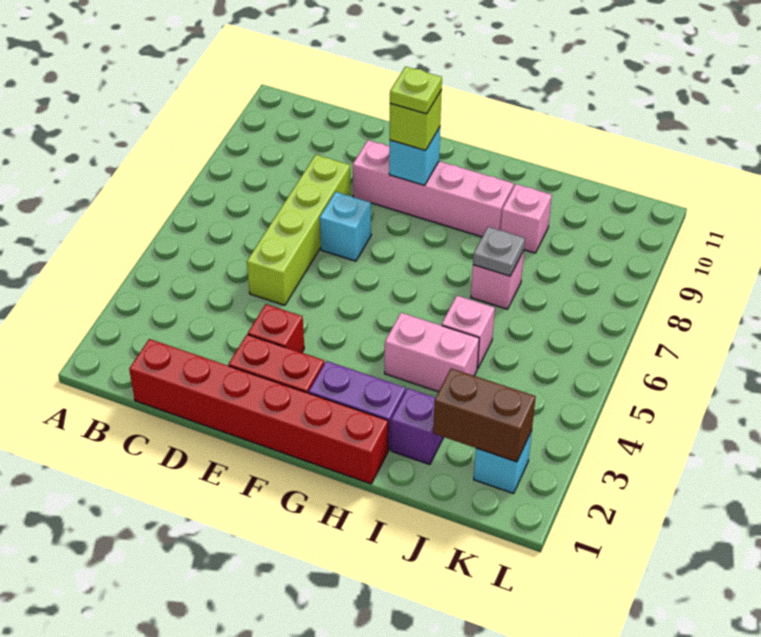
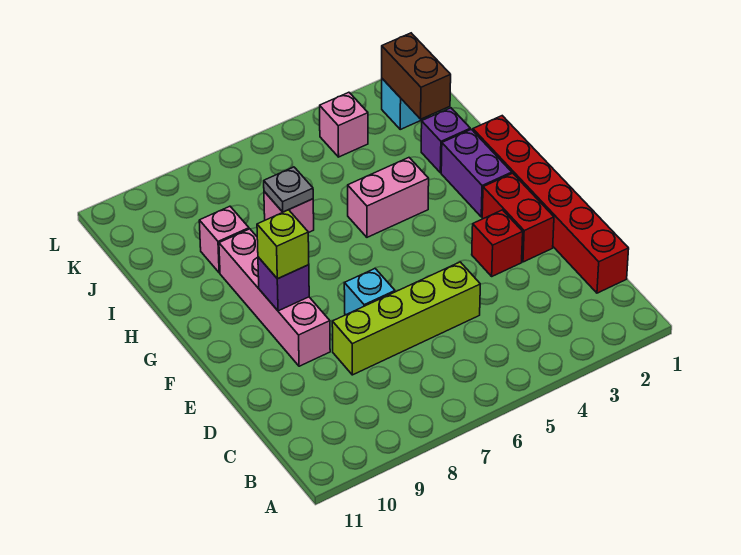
cyan 1x1 brick [389,127,440,185] -> purple 1x1 brick [258,257,309,311]
lime 1x1 plate [390,67,442,114] -> none
pink 1x2 brick [385,313,479,392] -> pink 1x2 brick turned to [348,158,429,237]
pink 1x1 brick [442,296,495,369] -> pink 1x1 brick moved to [320,92,368,157]

